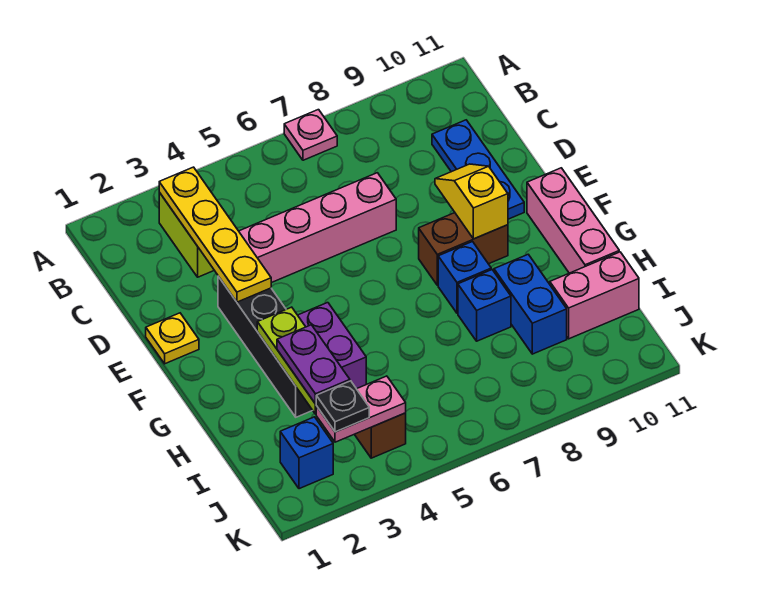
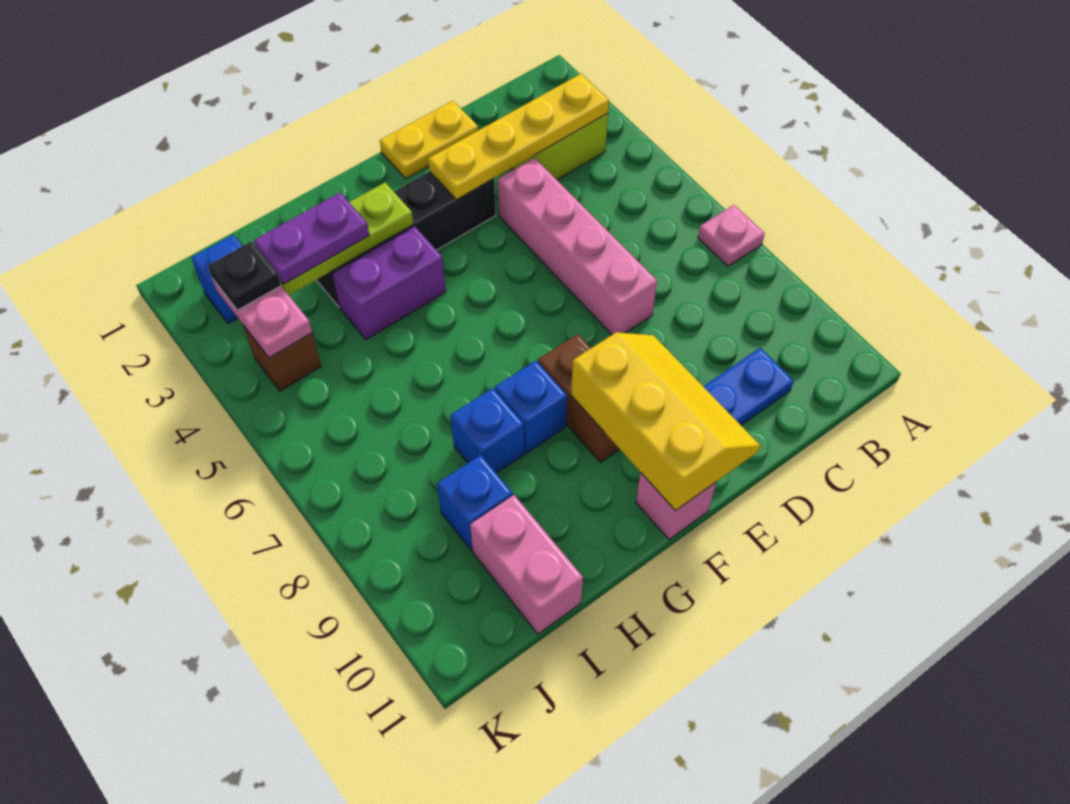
yellow 1x1 plate [146,313,199,364] -> yellow 1x2 plate [380,101,478,179]
yellow 1x2 slope [435,164,508,239] -> yellow 2x3 slope [571,332,760,511]
pink 1x3 brick [527,168,619,273] -> pink 1x1 brick [636,473,716,539]
blue 1x2 brick [494,254,567,354] -> blue 1x1 brick [437,455,513,550]

